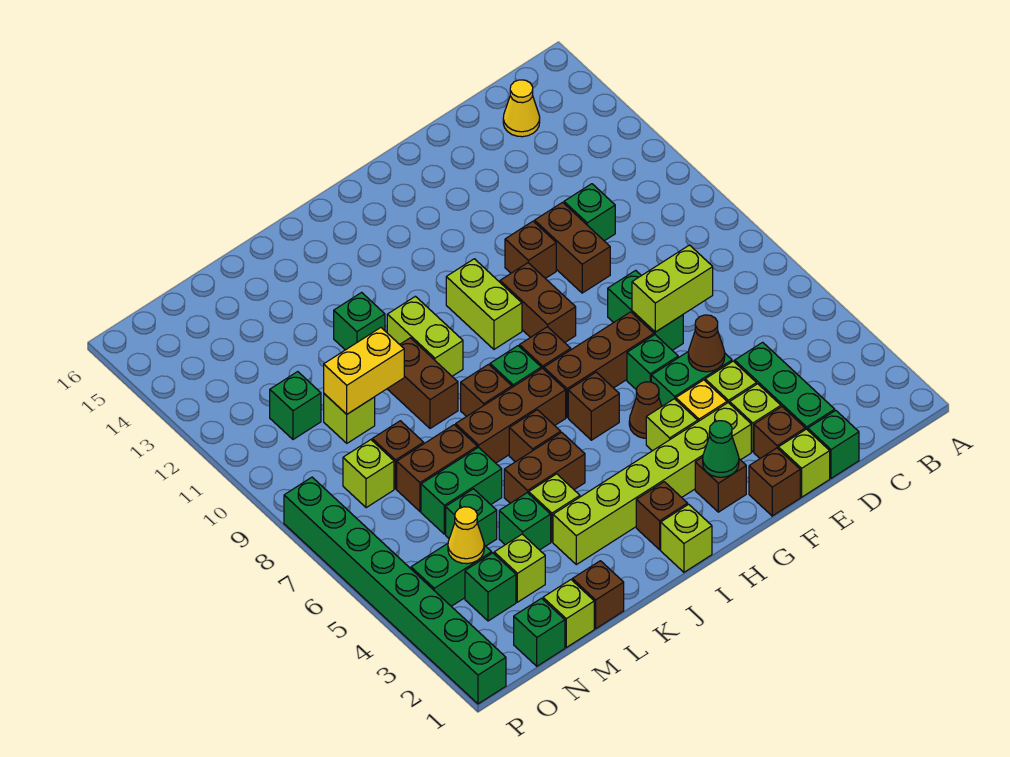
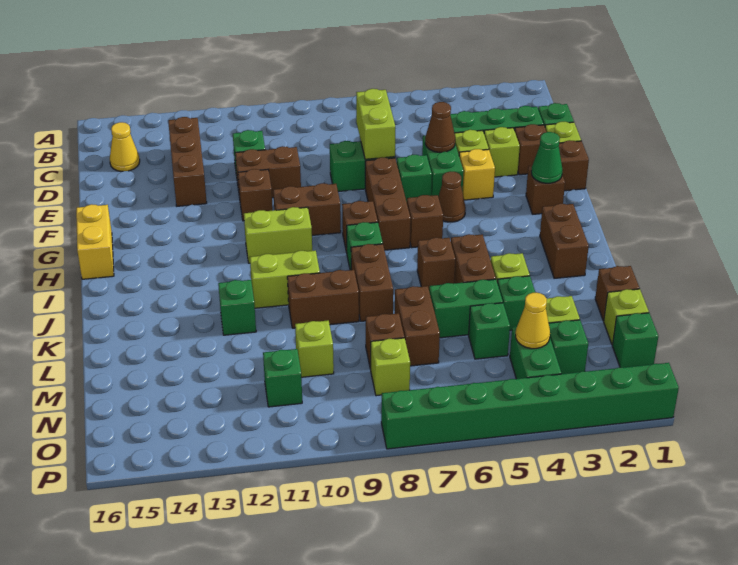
lime 1x6 brick [553,403,751,565] -> none
lime 1x1 brick [646,399,698,451] -> none
lime 1x1 brick [661,504,712,572] -> none
brown 1x1 brick [636,482,688,550] -> brown 1x2 brick [540,204,589,278]
brown 1x3 brick [456,368,566,463] -> brown 1x3 brick moved to [168,117,207,206]
brown 1x1 brick [461,364,512,417] -> brown 1x2 brick [351,244,393,321]
green 1x2 brick [421,447,502,534] -> green 1x2 brick turned to [429,279,503,338]
yellow 1x2 brick [324,328,404,414] -> yellow 1x2 brick moved to [76,204,114,279]

